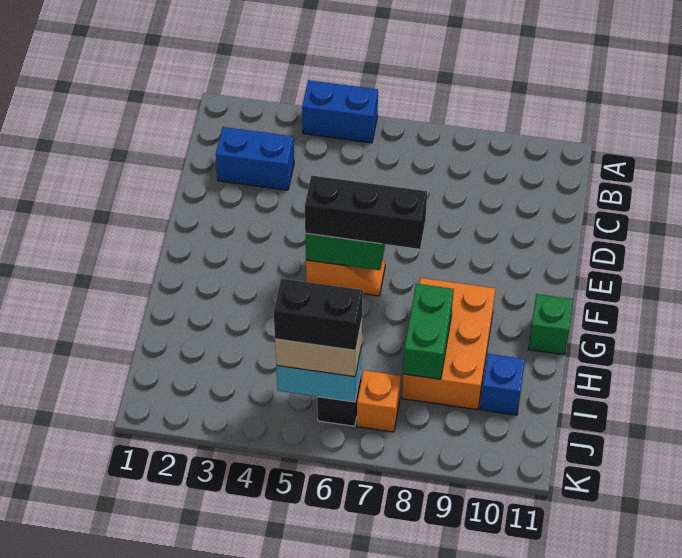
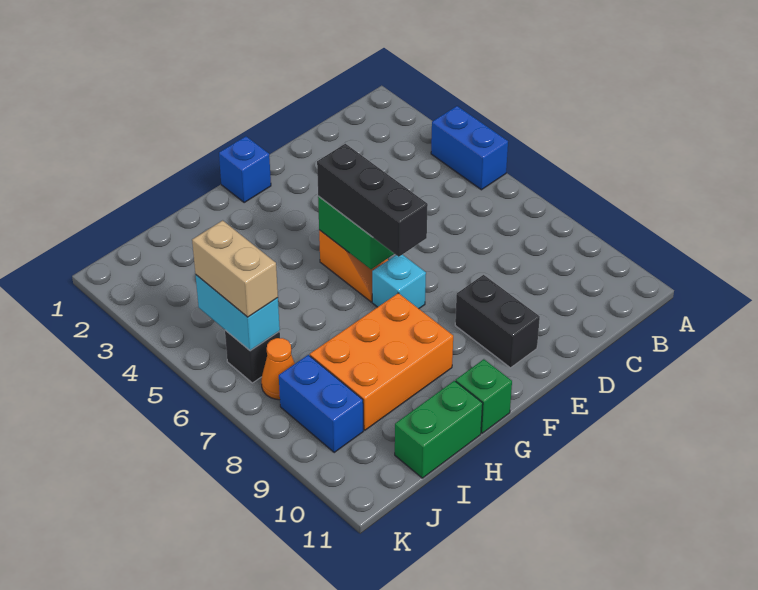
blue 1x2 brick [216,127,294,190] -> blue 1x2 brick moved to [279,355,363,452]
none -> cyan 1x1 brick [372,255,426,309]
green 1x2 brick [403,284,454,379] -> green 1x2 brick moved to [395,381,483,478]
blue 1x1 brick [480,354,525,415] -> blue 1x1 brick moved to [219,136,271,203]
black 1x2 brick [274,278,363,350] -> black 1x2 brick moved to [455,275,540,368]
orange 1x1 brick [357,370,401,432] -> orange 1x1 cone [261,338,295,400]

